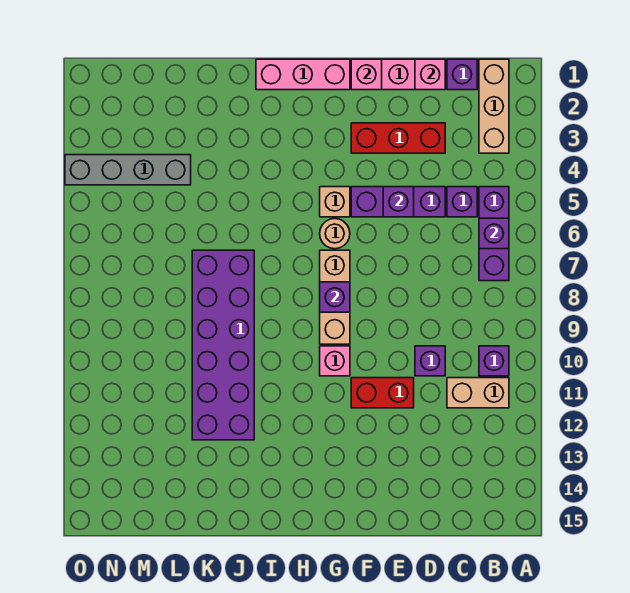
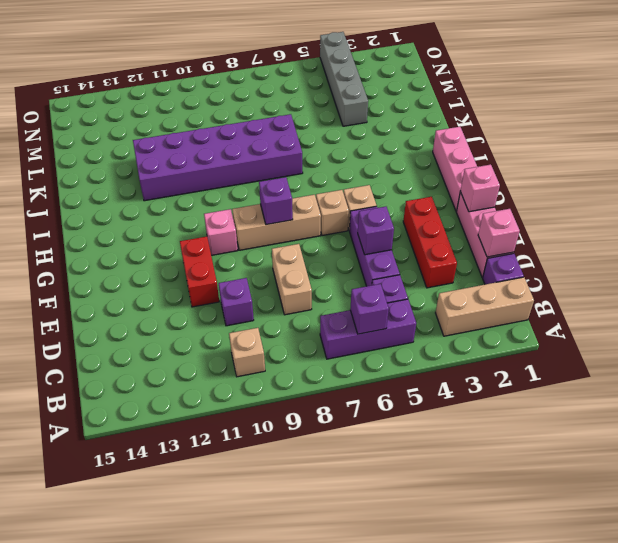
purple 1x1 brick [479,346,509,376] -> tan 1x1 brick [229,328,265,377]
tan 1x2 brick [447,378,509,408] -> tan 1x2 brick moved to [272,244,312,315]
tan 1x1 round brick [320,218,350,249] -> tan 1x1 brick [316,190,349,236]

